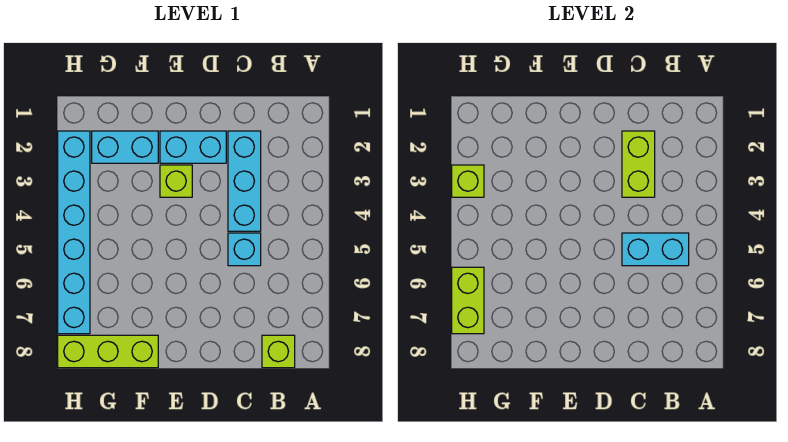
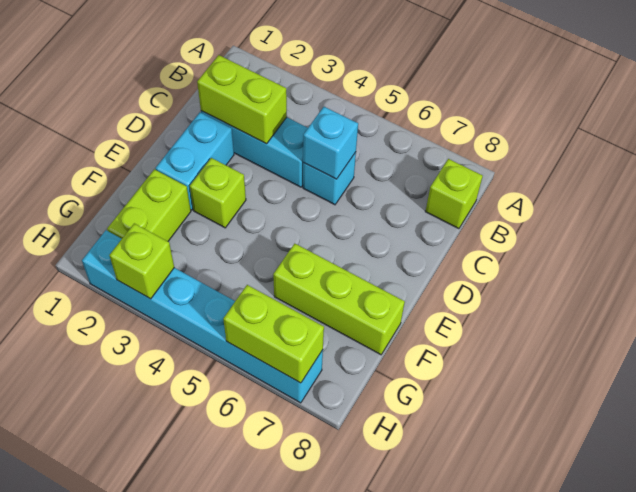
cyan 1x2 brick [622,233,689,266] -> cyan 1x1 brick [303,107,358,179]
cyan 1x2 brick [92,131,158,163] -> lime 1x2 brick [107,169,191,241]
lime 1x3 brick [58,335,158,368] -> lime 1x3 brick turned to [273,244,405,355]

